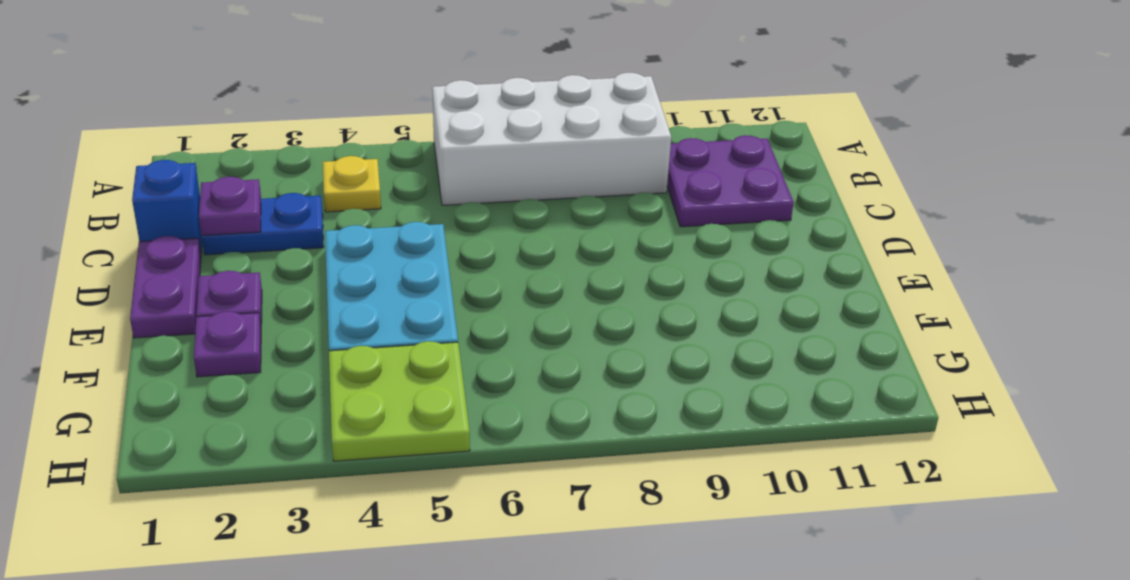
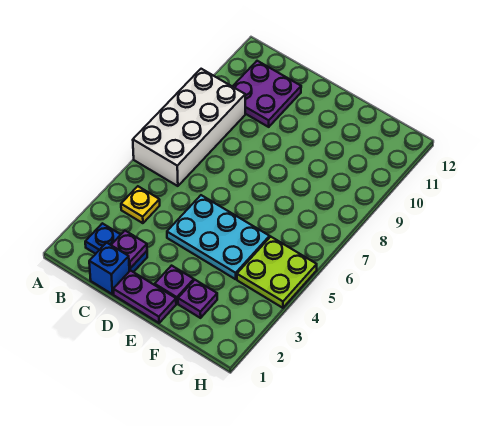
blue 1x2 plate [202,193,324,255] -> blue 1x2 plate turned to [85,223,147,272]

